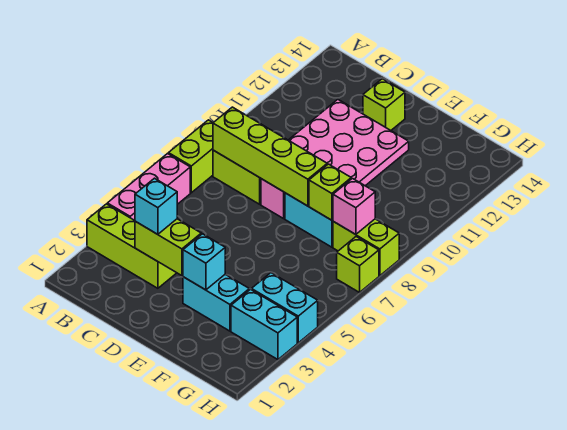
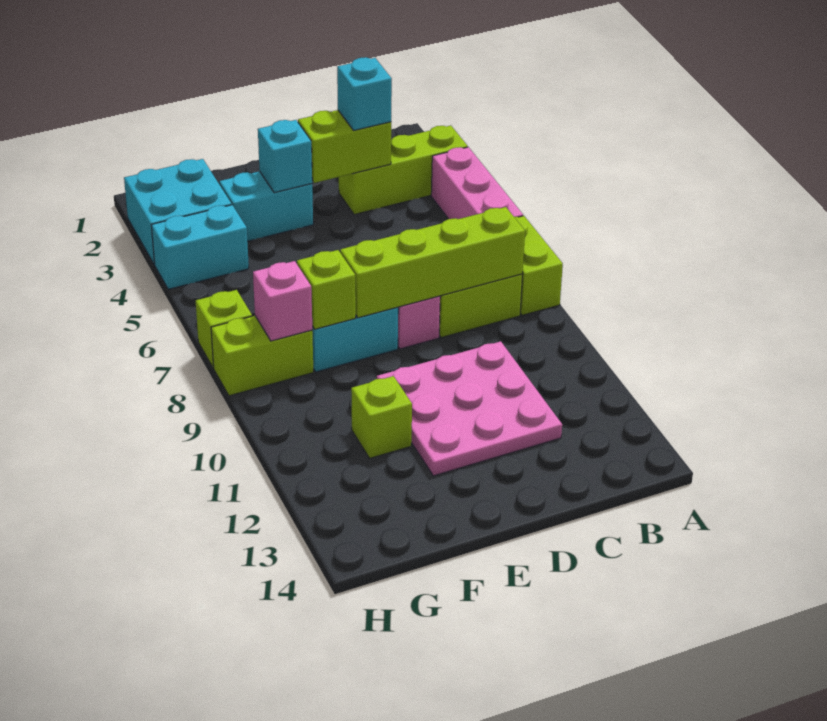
lime 1x1 brick [363,79,405,130] -> lime 1x1 brick moved to [351,376,412,458]
cyan 1x2 brick [231,289,297,360] -> cyan 2x2 brick [124,159,232,265]

